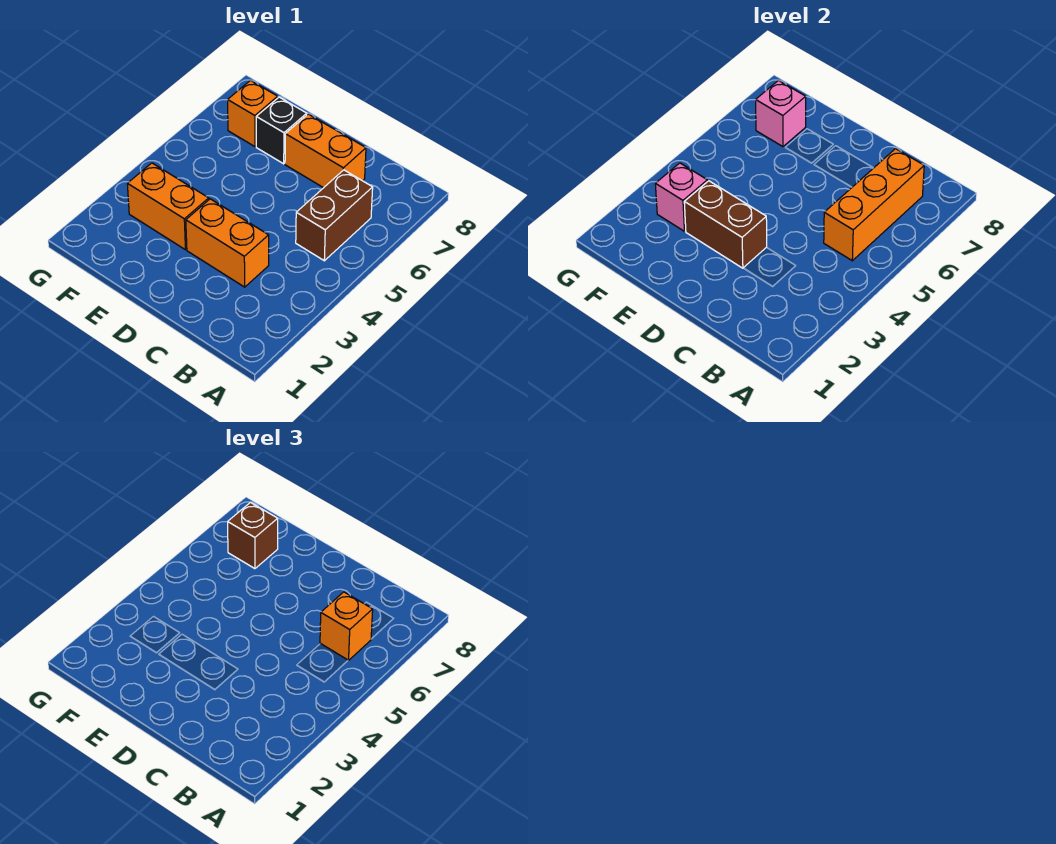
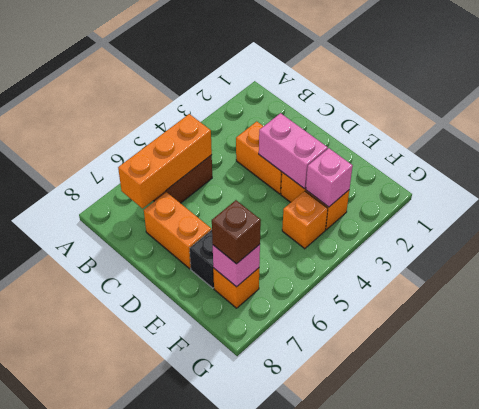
orange 1x1 brick [320,592,373,661] -> orange 1x1 brick moved to [282,191,328,249]
brown 1x2 brick [684,181,767,268] -> pink 1x2 brick [259,113,328,189]

